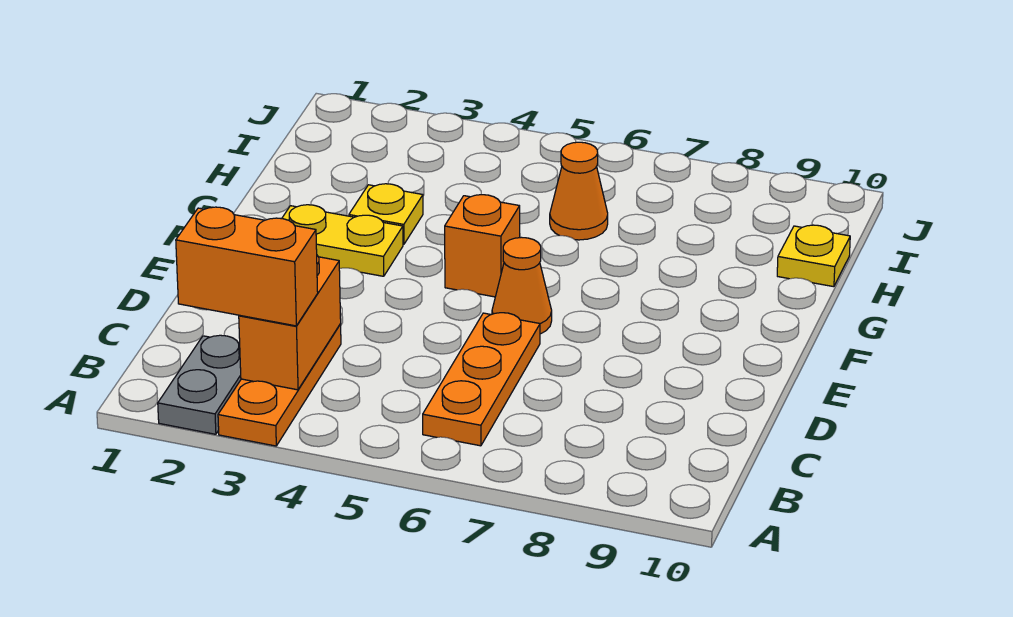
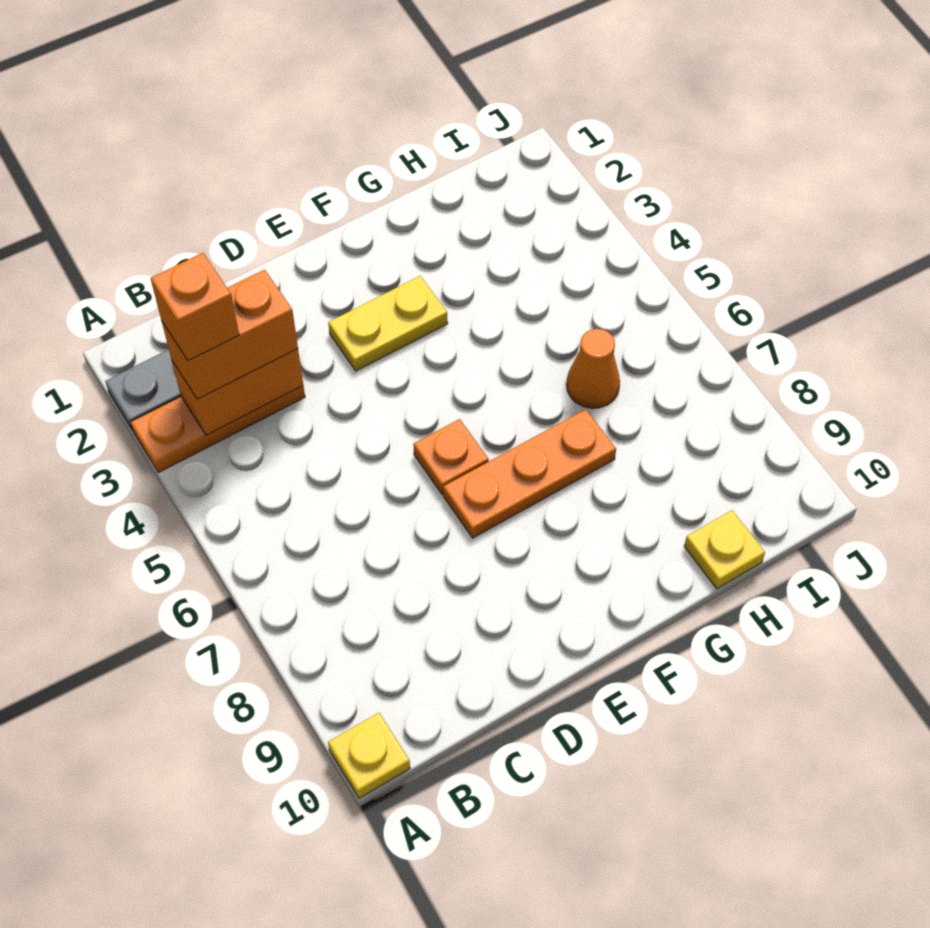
orange 1x2 brick [176,207,318,326] -> orange 1x2 brick turned to [162,270,298,399]
orange 1x3 plate [423,313,540,446] -> orange 1x3 plate moved to [443,409,616,538]
orange 1x1 cone [492,237,552,334] -> orange 1x1 plate [413,419,489,495]
yellow 1x2 plate [282,205,403,276] -> yellow 1x2 plate turned to [328,276,448,371]
orange 1x1 brick [445,195,520,297] -> orange 1x1 brick moved to [151,253,239,360]
yellow 1x1 plate [349,184,423,244] -> yellow 1x1 plate moved to [328,713,410,798]

